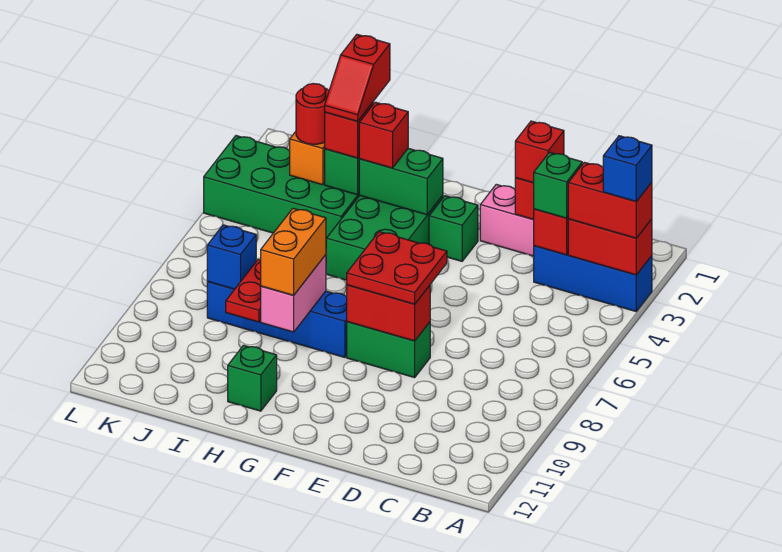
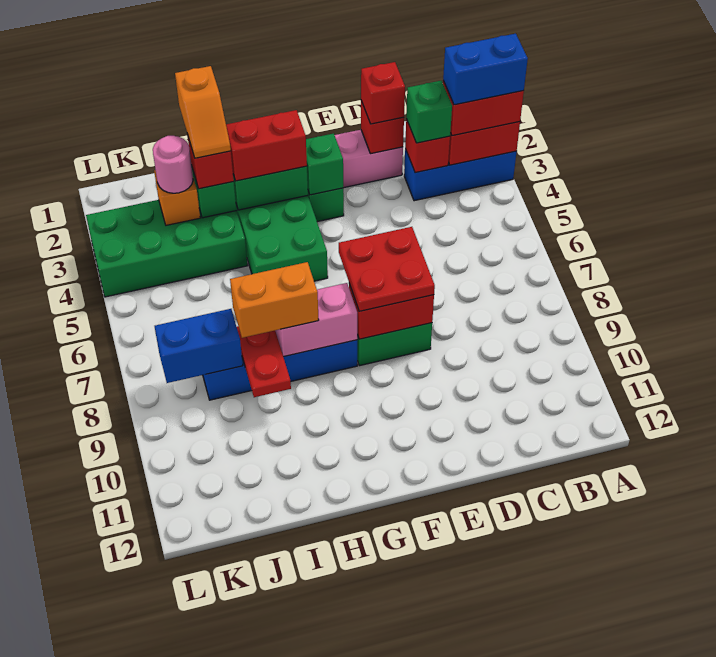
blue 1x1 brick [603,136,652,202] -> blue 1x2 brick [443,34,528,105]
red 1x1 brick [359,102,408,168] -> red 1x2 brick [226,110,307,181]
pink 1x2 brick [261,255,326,332] -> pink 1x2 brick turned to [275,283,357,357]
orange 1x2 brick [261,208,326,295] -> orange 1x2 brick turned to [230,262,319,338]
green 1x1 brick [228,345,277,411] -> green 1x1 brick moved to [306,133,343,195]
red 1x2 slope [325,34,390,121] -> orange 1x2 slope [175,66,231,158]
red 1x1 round brick [296,84,329,144] -> pink 1x1 round brick [153,136,193,193]
blue 1x1 brick [207,225,256,289] -> blue 1x2 brick [155,309,243,383]

